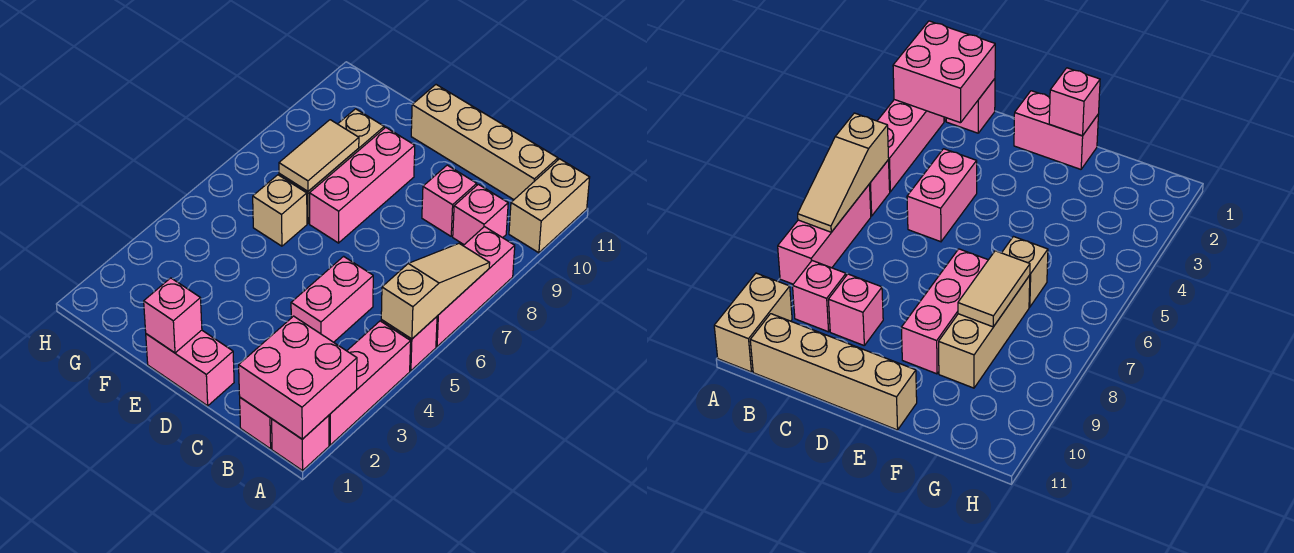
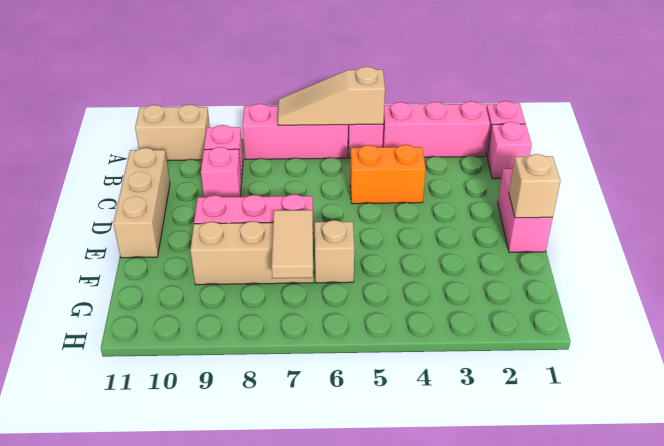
pink 2x2 brick [239,316,357,439] -> none
tan 1x4 brick [411,85,558,200] -> tan 1x3 brick [113,148,170,258]
pink 1x2 brick [291,256,373,342] -> orange 1x2 brick [350,145,426,204]
pink 1x1 brick [144,278,202,353] -> tan 1x1 brick [509,154,560,218]
tan 1x2 tile [279,120,359,191] -> tan 1x2 tile turned to [272,210,313,278]

